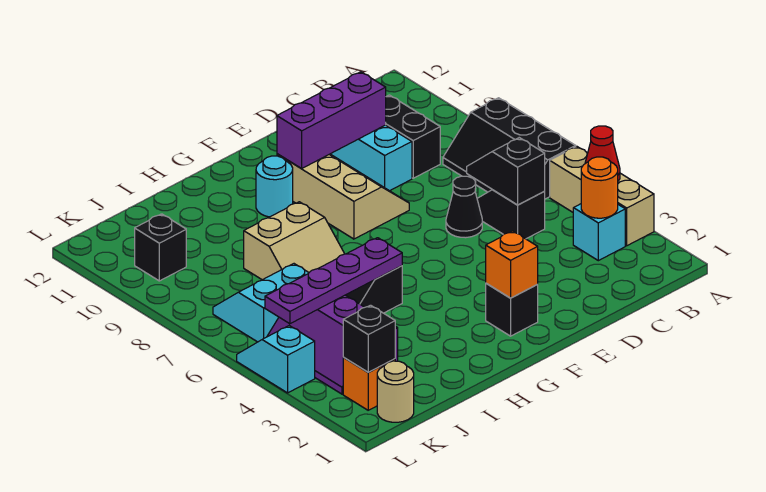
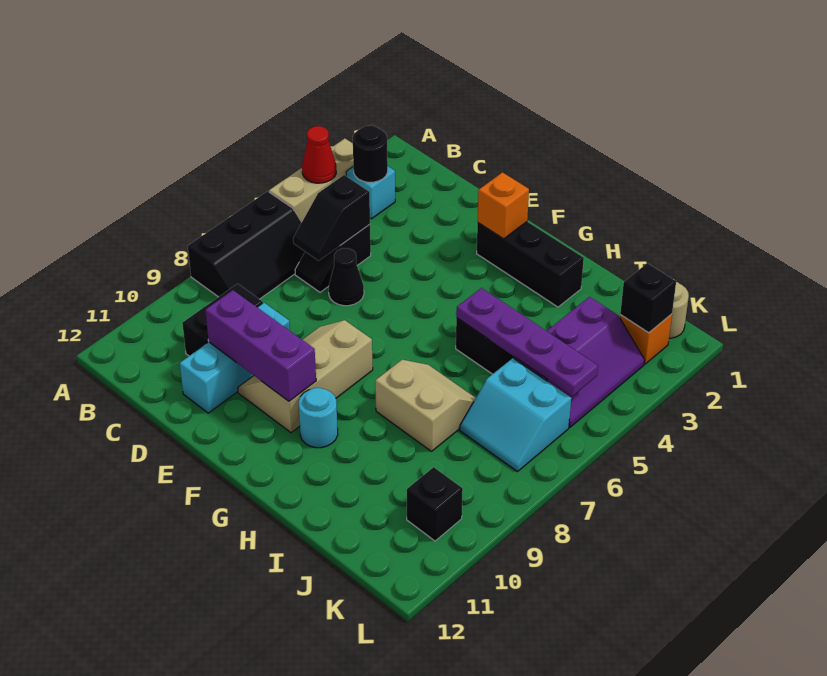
orange 1x1 round brick [581,157,618,218] -> black 1x1 round brick [352,125,388,182]
black 1x1 brick [486,283,538,336] -> black 1x3 brick [477,222,584,307]
cyan 1x2 slope [237,326,315,393] -> none

